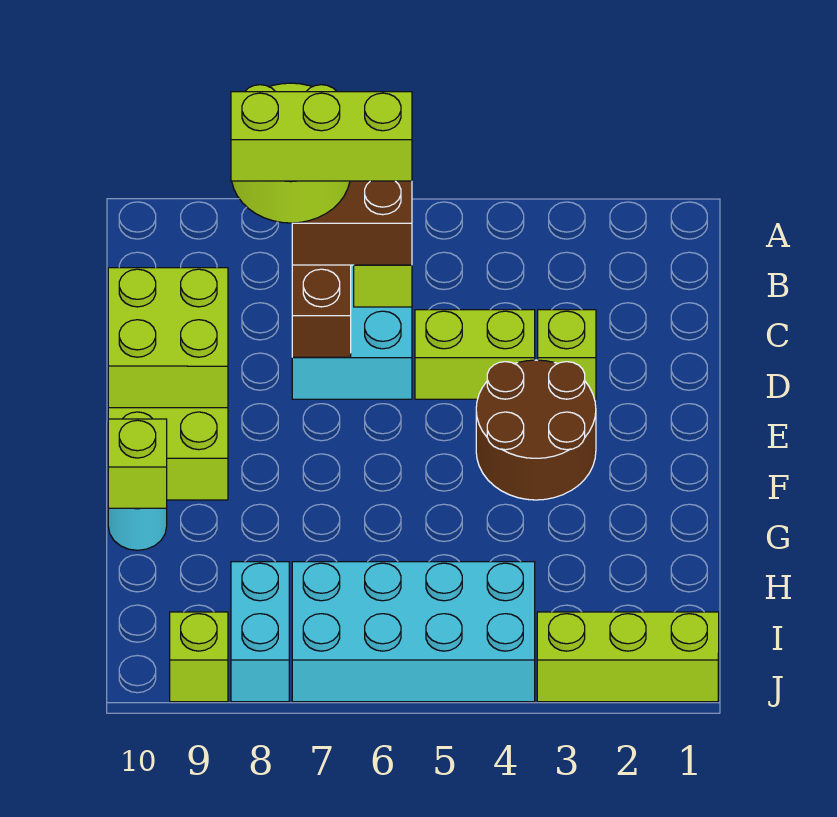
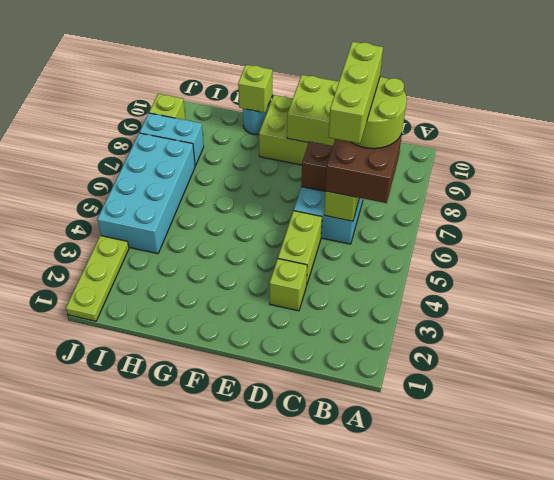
brown 2x2 round brick [476,360,596,500] -> none
lime 1x3 brick [537,612,719,702] -> lime 1x3 plate [66,236,129,321]

